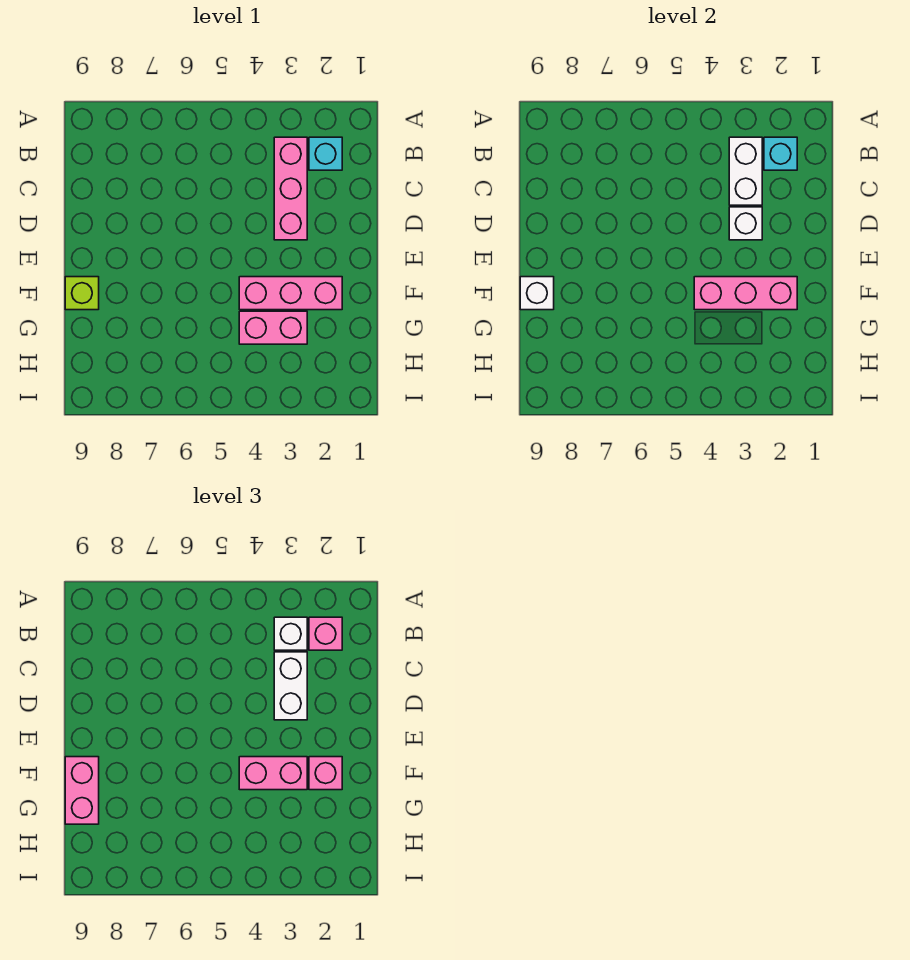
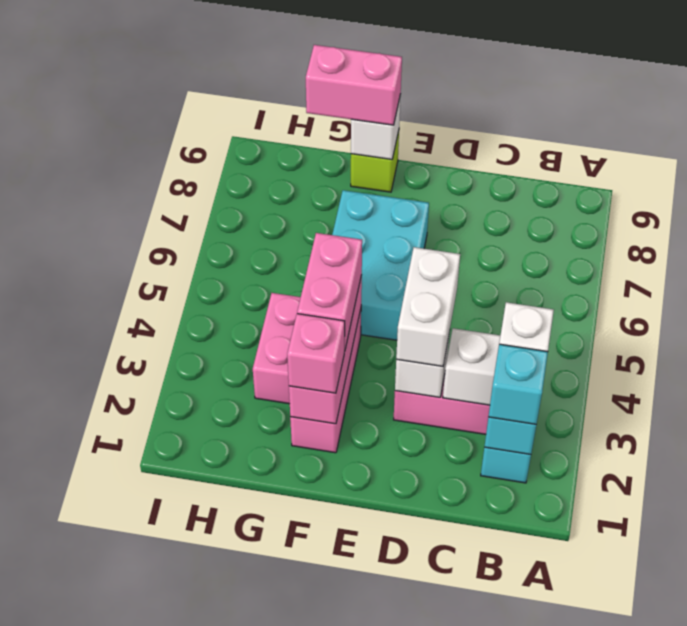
pink 1x1 brick [309,617,342,650] -> cyan 1x1 brick [488,344,548,424]
white 1x2 brick [274,652,307,720] -> white 1x2 brick turned to [396,247,460,366]
none -> cyan 2x3 brick [332,190,429,340]

